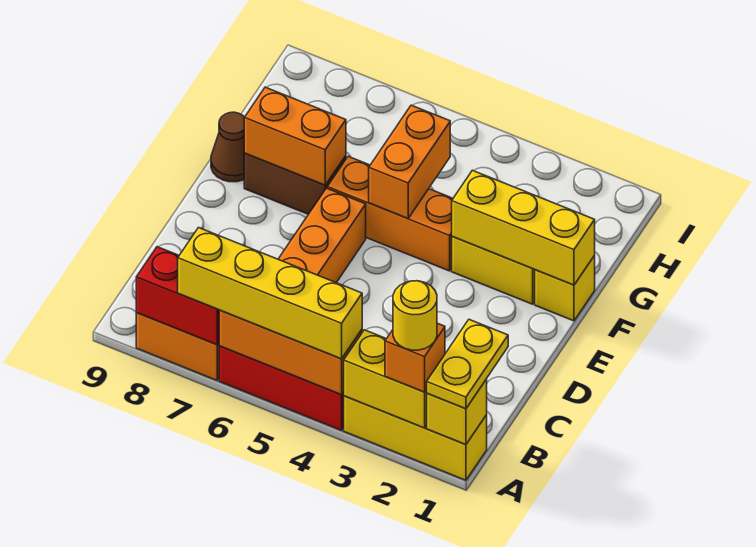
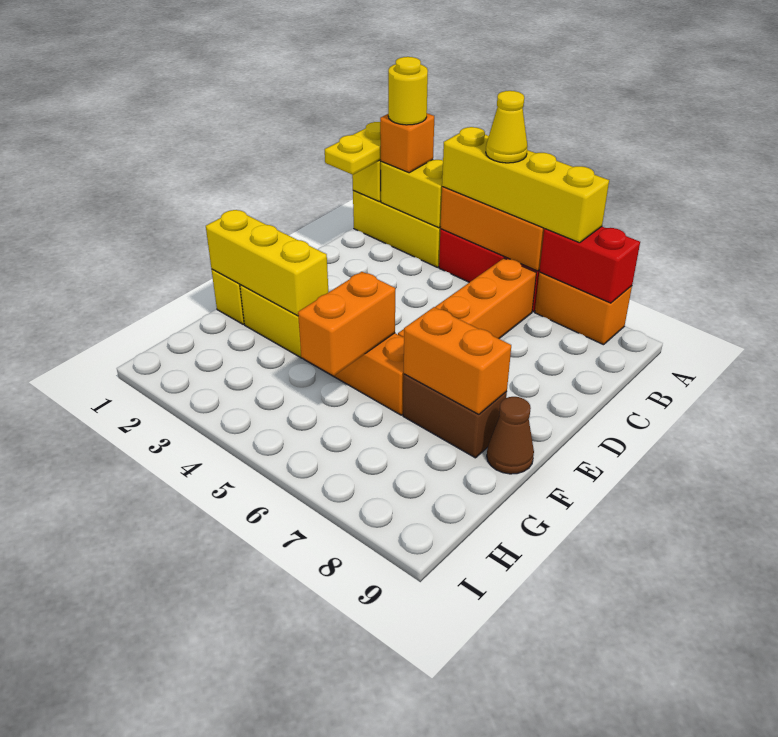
none -> yellow 1x1 cone [486,91,528,163]

